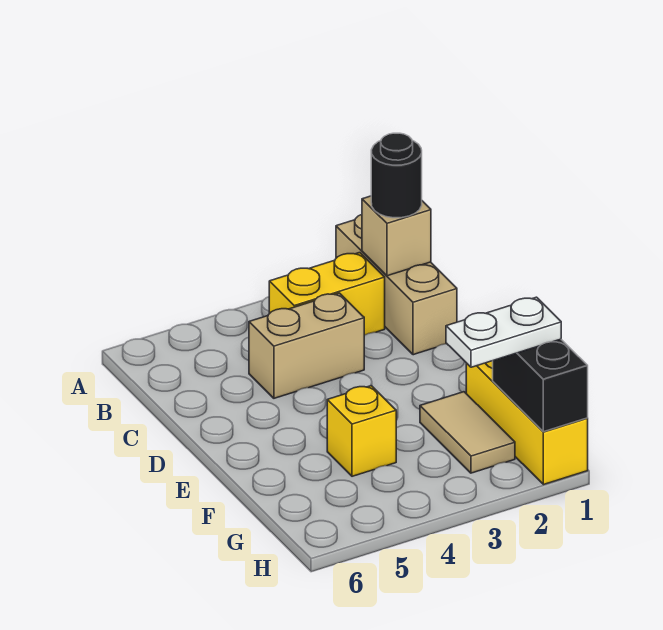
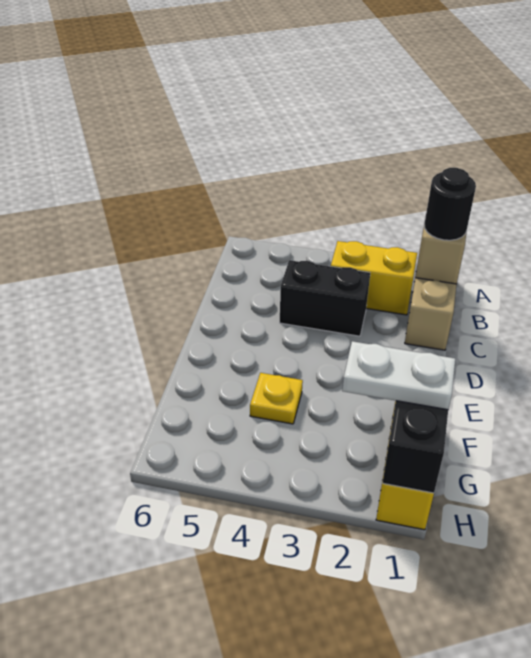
tan 1x2 brick [249,293,364,398] -> black 1x2 brick [280,260,370,336]
tan 1x2 tile [420,392,515,473] -> none
yellow 1x1 brick [327,386,396,476] -> yellow 1x1 plate [250,373,303,424]

